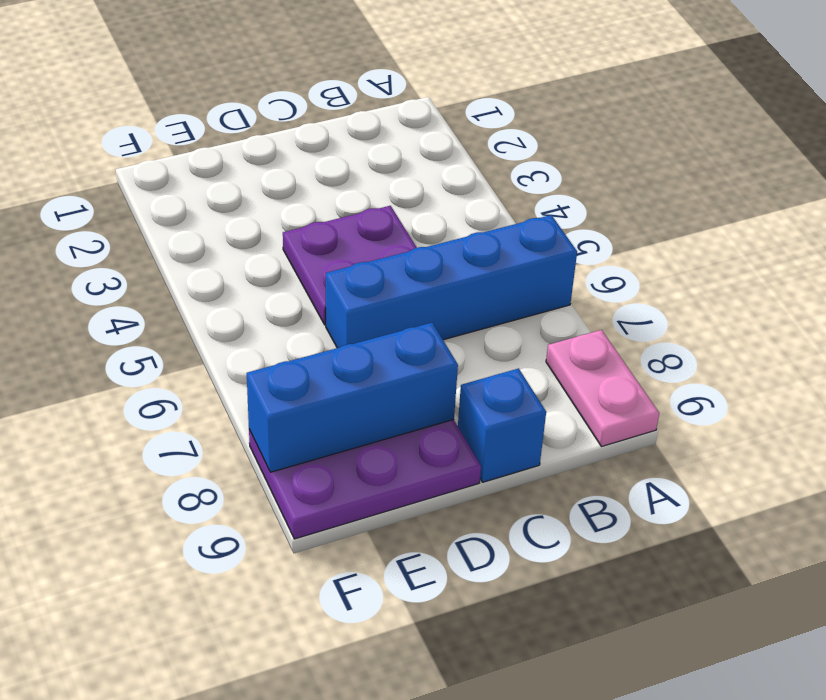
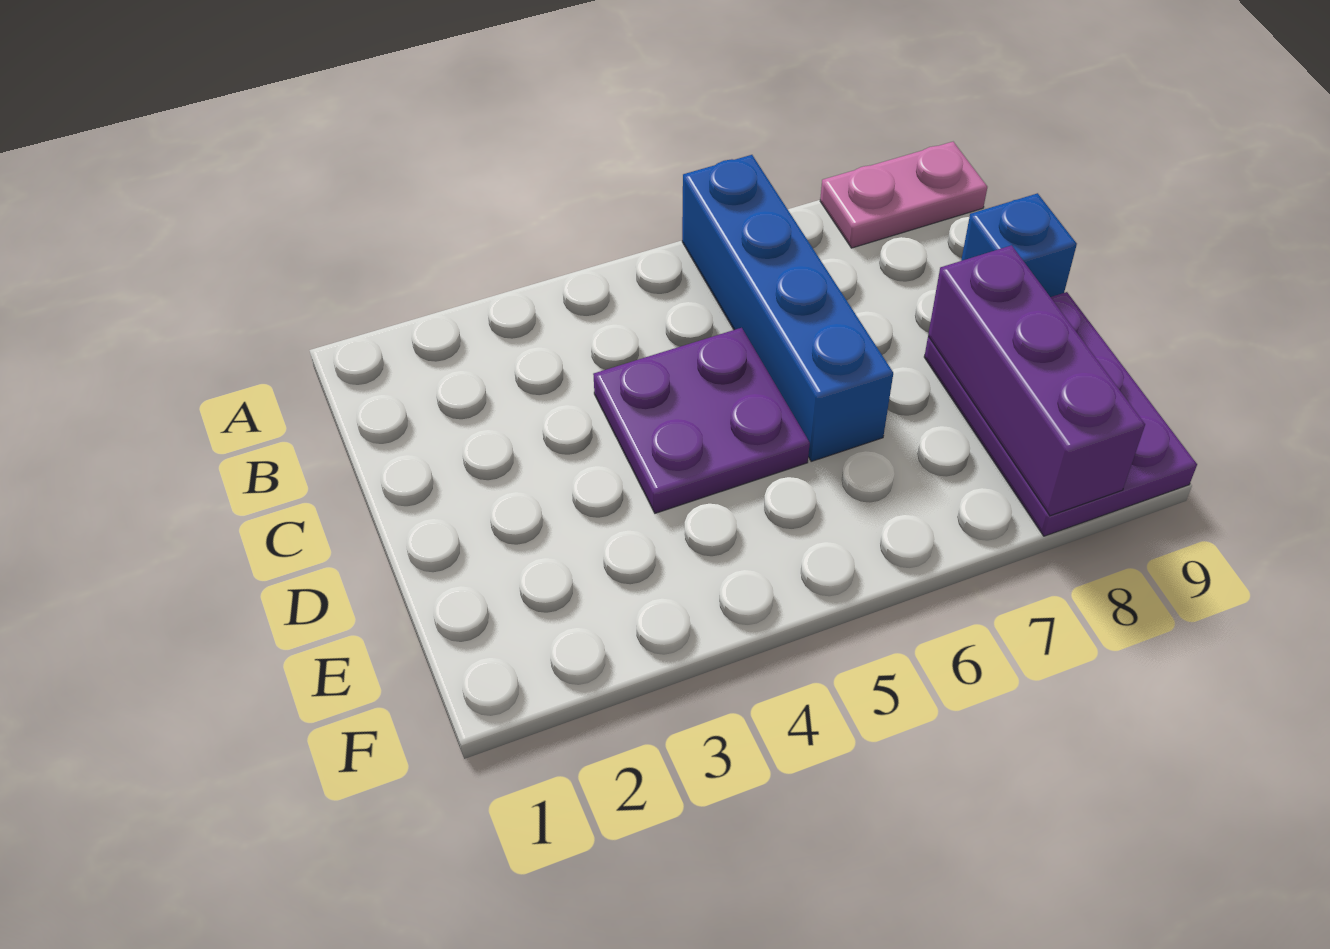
blue 1x3 brick [247,323,458,472] -> purple 1x3 brick [928,245,1145,516]

